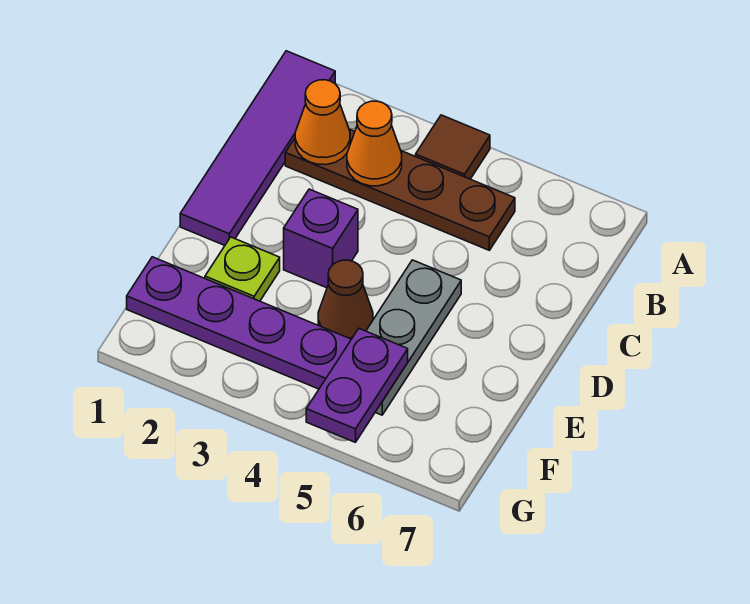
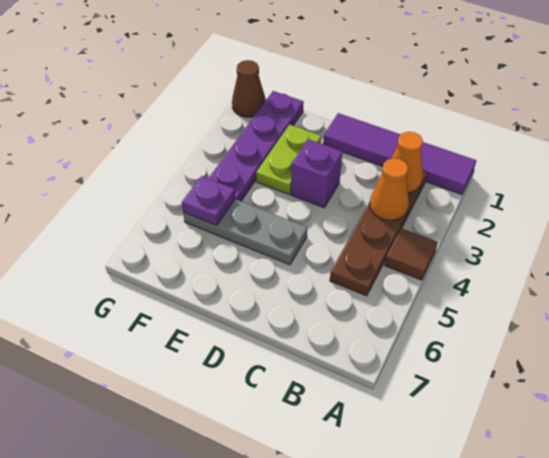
lime 1x1 plate [205,237,280,301] -> lime 1x2 plate [256,125,321,194]
brown 1x1 cone [318,260,373,339] -> brown 1x1 cone moved to [232,60,266,117]
purple 1x2 plate [306,329,408,442] -> purple 1x1 plate [182,176,235,225]

